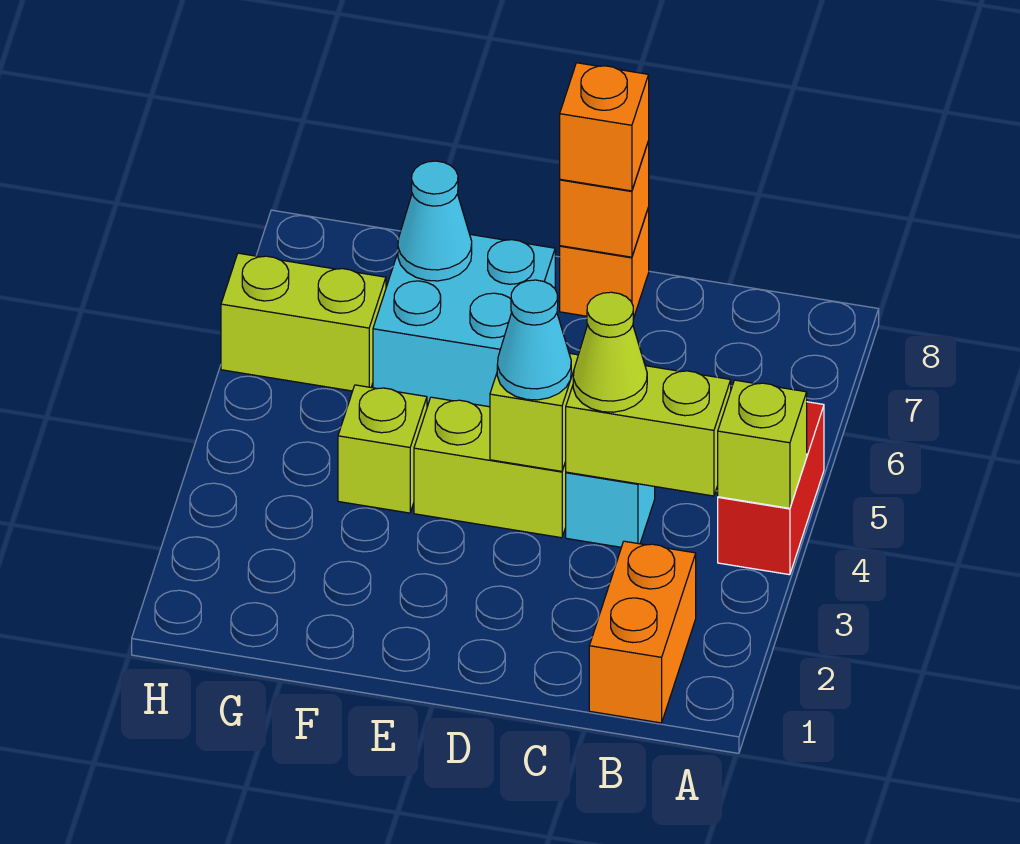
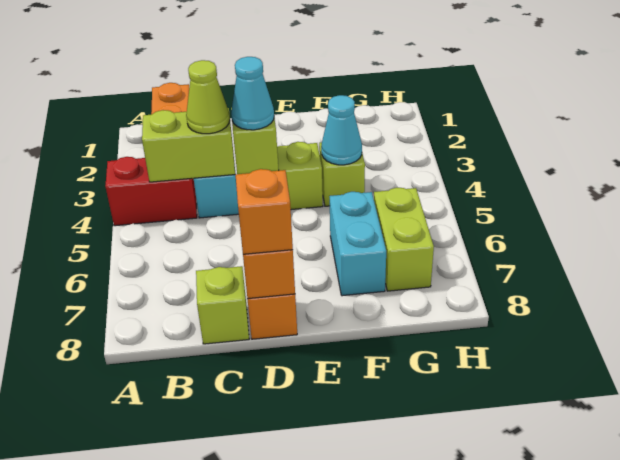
red 1x2 brick [718,402,824,575] -> red 1x2 brick turned to [105,157,197,226]
lime 1x1 brick [718,380,807,508] -> lime 1x1 brick moved to [196,266,249,344]
cyan 2x2 brick [373,235,555,407] -> cyan 1x2 brick [330,192,386,296]
cyan 1x1 cone [398,161,472,281] -> cyan 1x1 cone moved to [321,95,362,165]
lime 1x2 brick [221,253,386,391] -> lime 1x2 brick turned to [374,188,434,291]

